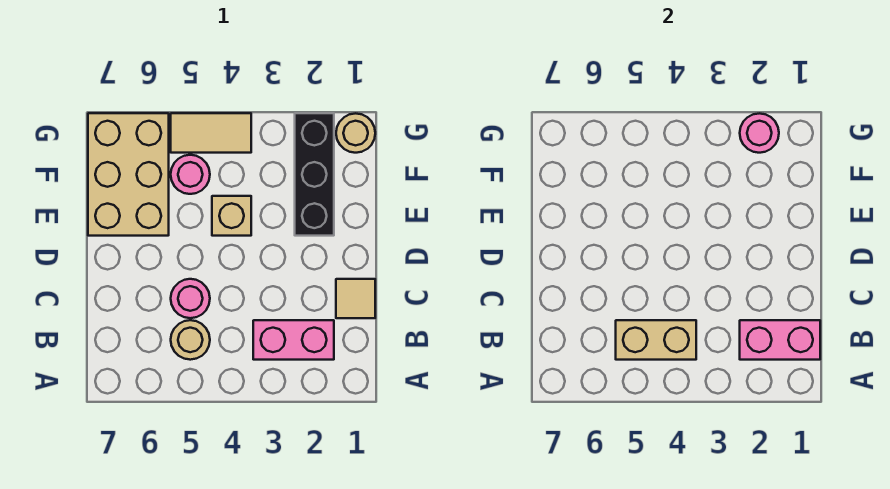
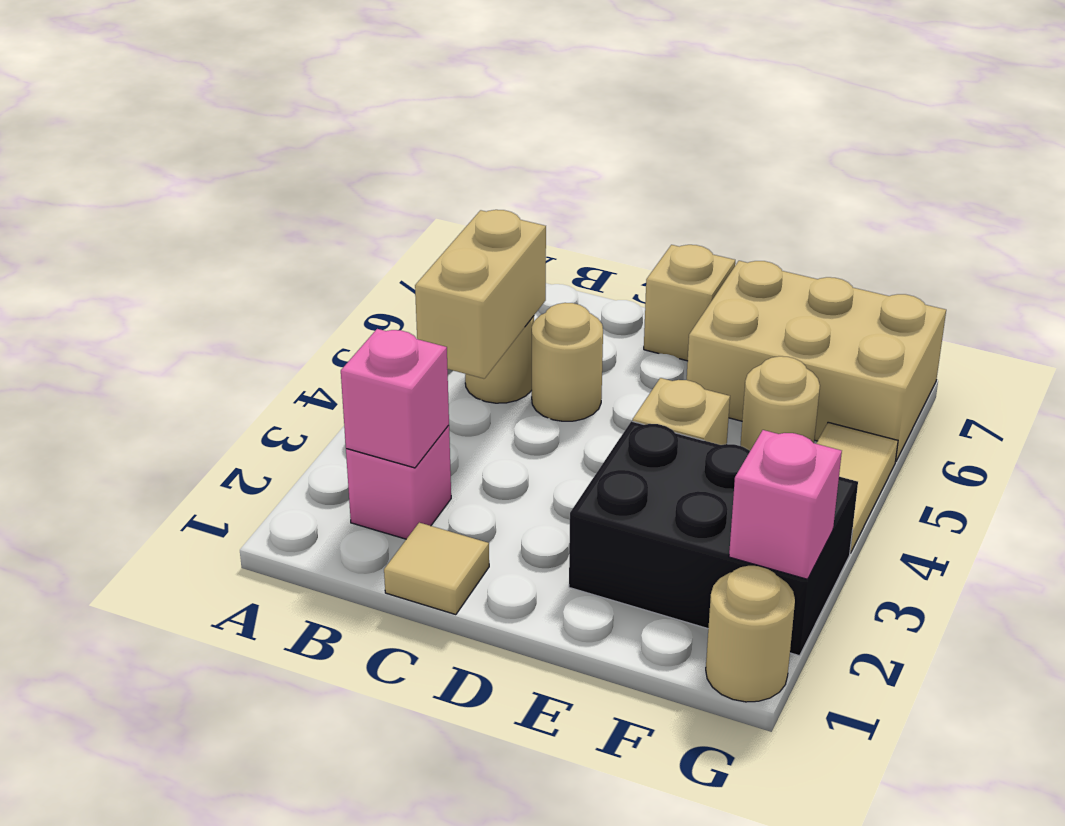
pink 1x2 brick [740,320,820,360] -> pink 1x1 brick [341,329,449,468]
pink 1x2 brick [253,320,334,360] -> pink 1x1 brick [346,425,451,539]
pink 1x1 round brick [171,279,210,318] -> tan 1x1 round brick [532,303,603,421]
none -> tan 1x1 brick [644,245,735,361]
black 1x3 brick [295,113,334,236] -> black 2x3 brick [569,421,858,656]
pink 1x1 round brick [171,155,210,194] -> tan 1x1 round brick [740,356,820,451]
pink 1x1 round brick [740,113,779,153] -> pink 1x1 brick [729,430,842,579]

